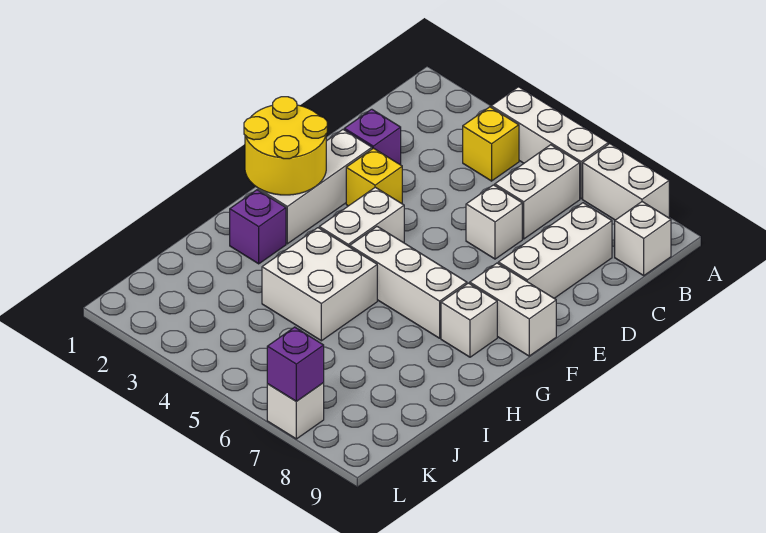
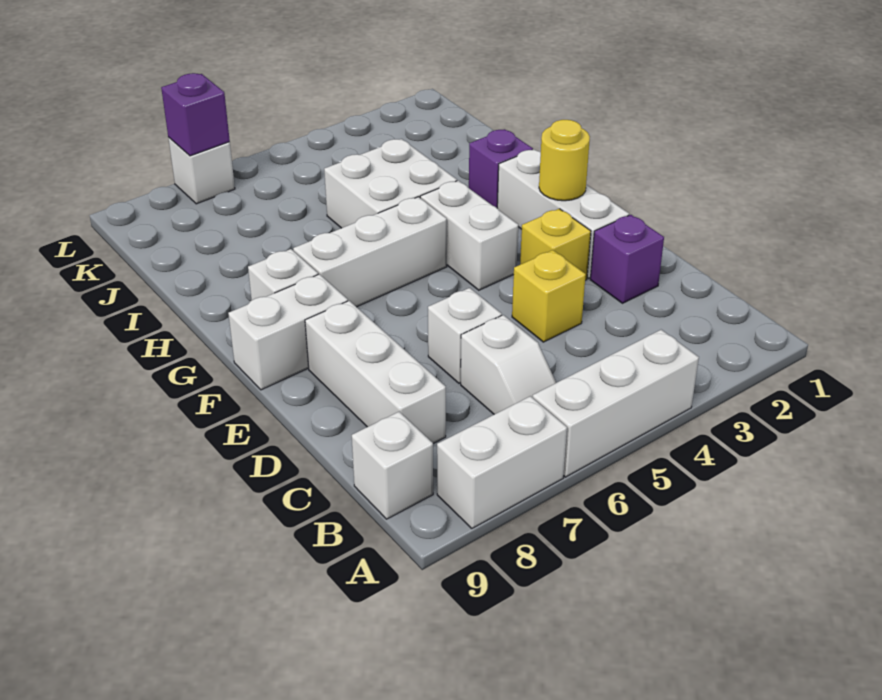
yellow 1x1 brick [463,107,519,181] -> yellow 1x1 brick moved to [512,250,586,342]
white 1x2 brick [495,145,580,239] -> white 1x2 slope [461,315,556,414]
yellow 2x2 round brick [244,97,327,195] -> yellow 1x1 round brick [539,120,590,201]

